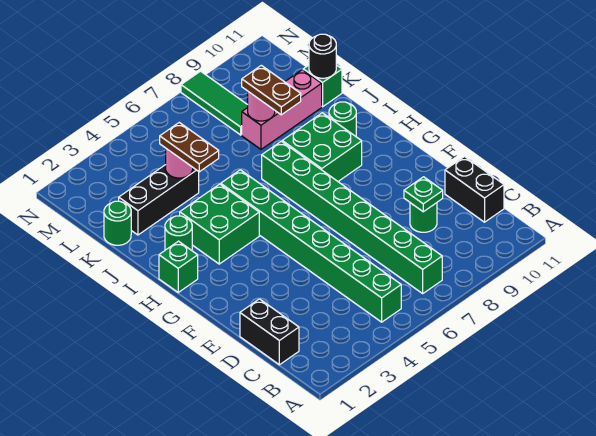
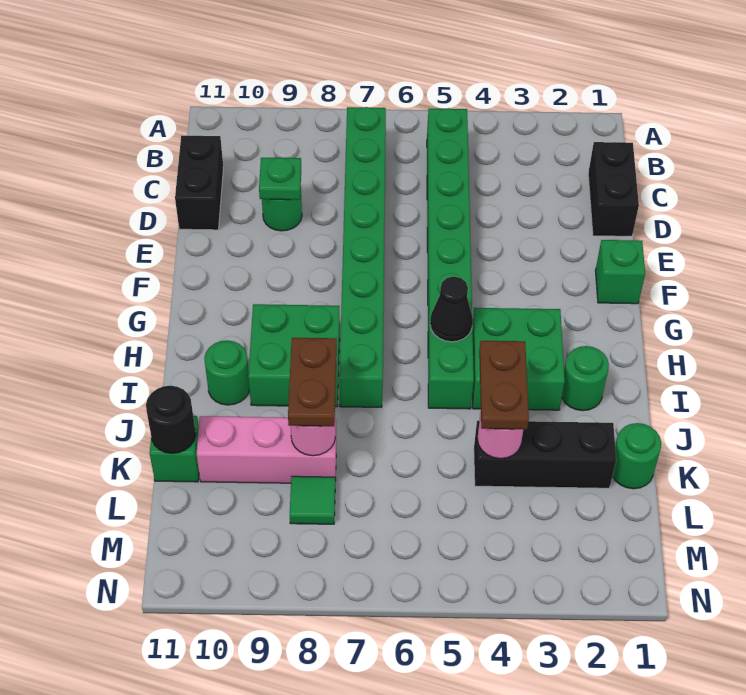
green 1x1 brick [159,241,198,292] -> green 1x1 brick moved to [595,240,645,304]
none -> black 1x1 cone [430,276,473,342]
green 1x3 tile [181,71,248,135] -> green 1x1 tile [290,476,335,524]

